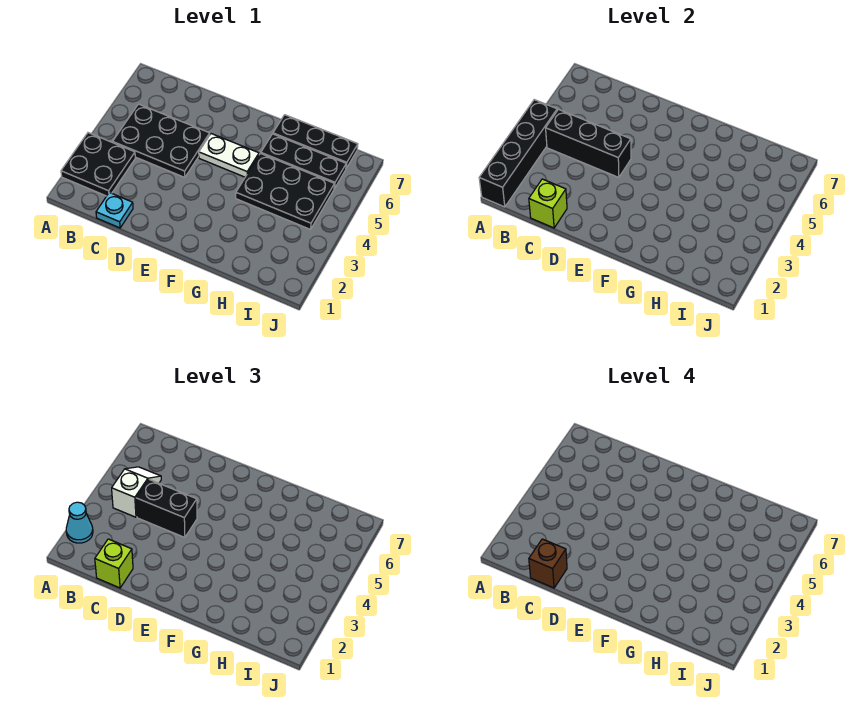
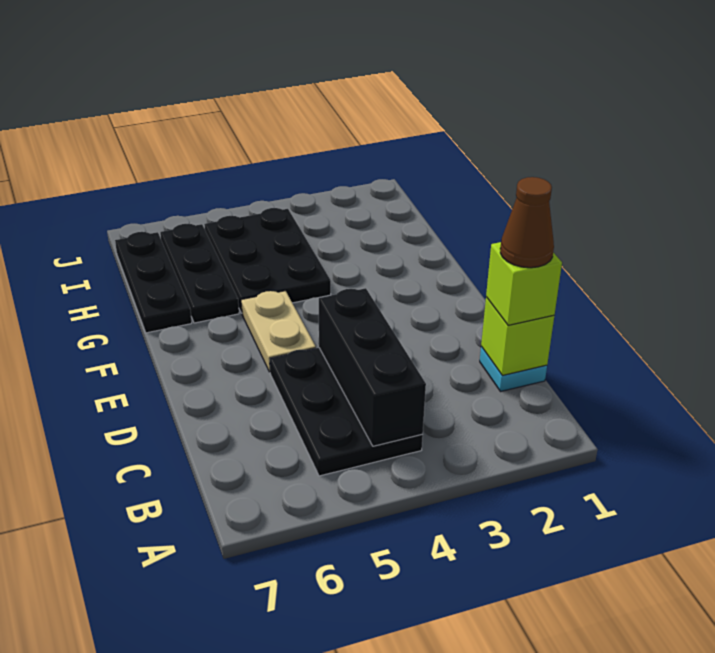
black 1x4 brick [479,100,557,207] -> none
black 2x2 plate [61,133,135,196] -> none
cyan 1x1 cone [66,502,93,543] -> none
white 1x2 slope [112,467,161,517] -> none
brown 1x1 brick [529,539,567,588] -> brown 1x1 cone [500,177,554,268]
black 1x2 brick [136,480,197,537] -> none
white 1x2 plate [199,134,259,177] -> tan 1x2 plate [241,291,316,372]

